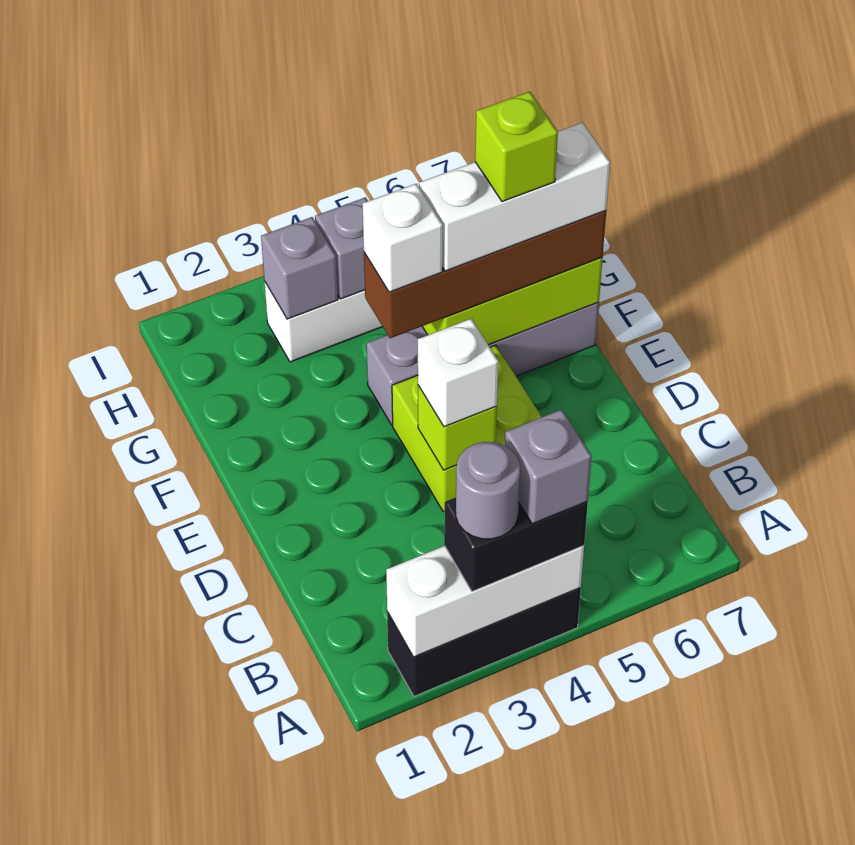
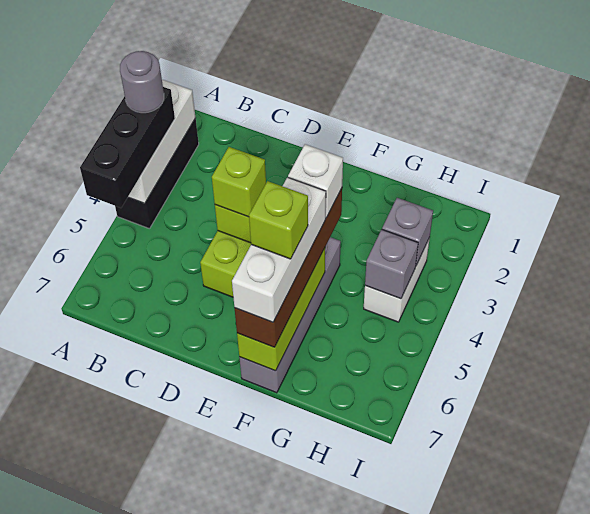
black 1x2 brick [444,497,588,591] -> black 1x3 brick [80,87,175,208]
grey 1x1 brick [505,409,592,524] -> none
white 1x1 brick [418,319,498,427] -> lime 1x1 brick [212,147,266,217]

